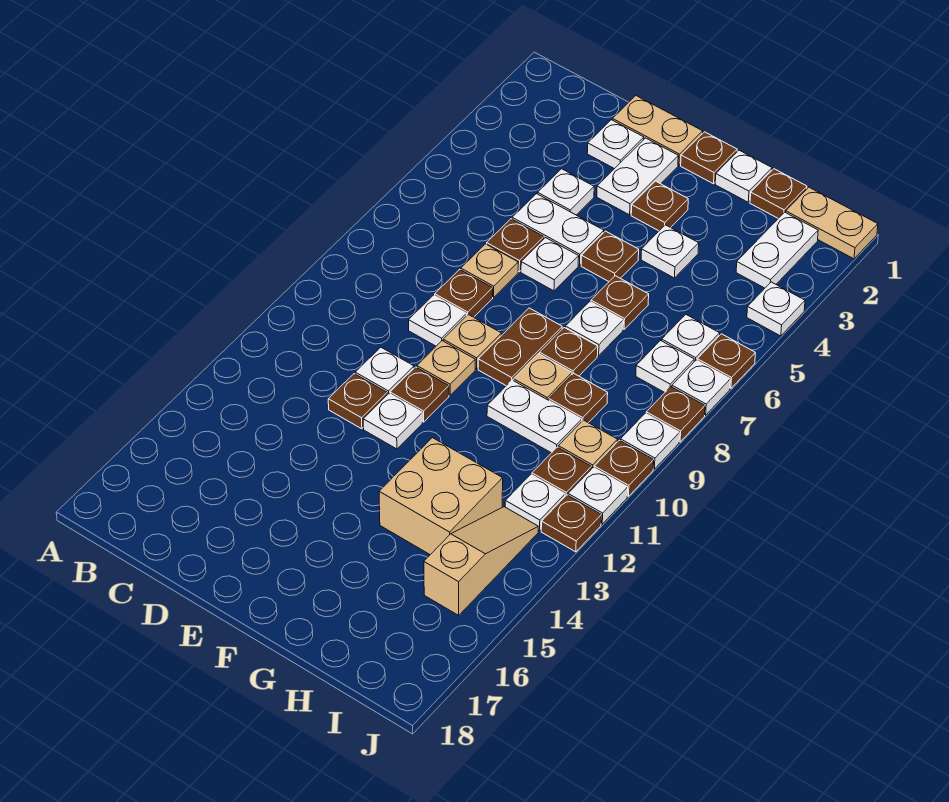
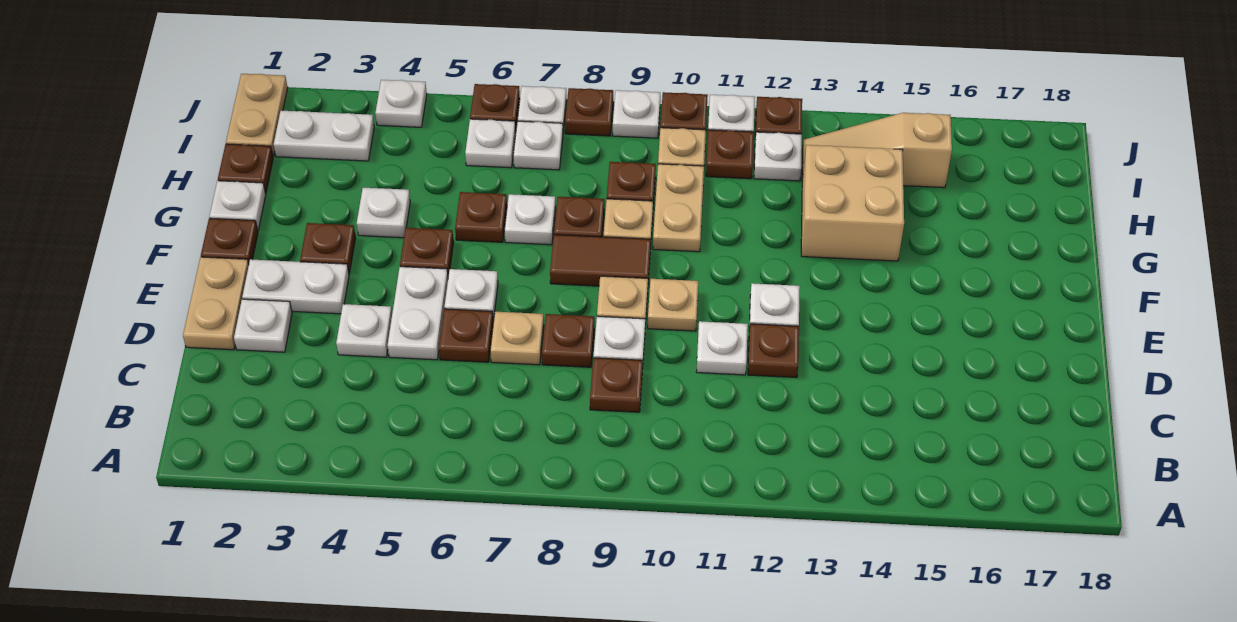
brown 1x1 plate [390,367,449,422] -> brown 1x1 plate moved to [590,358,643,412]
brown 1x2 plate [478,308,562,386] -> brown 1x2 tile [550,235,651,286]
white 1x2 plate [487,380,582,453] -> tan 1x2 plate [653,164,704,252]

